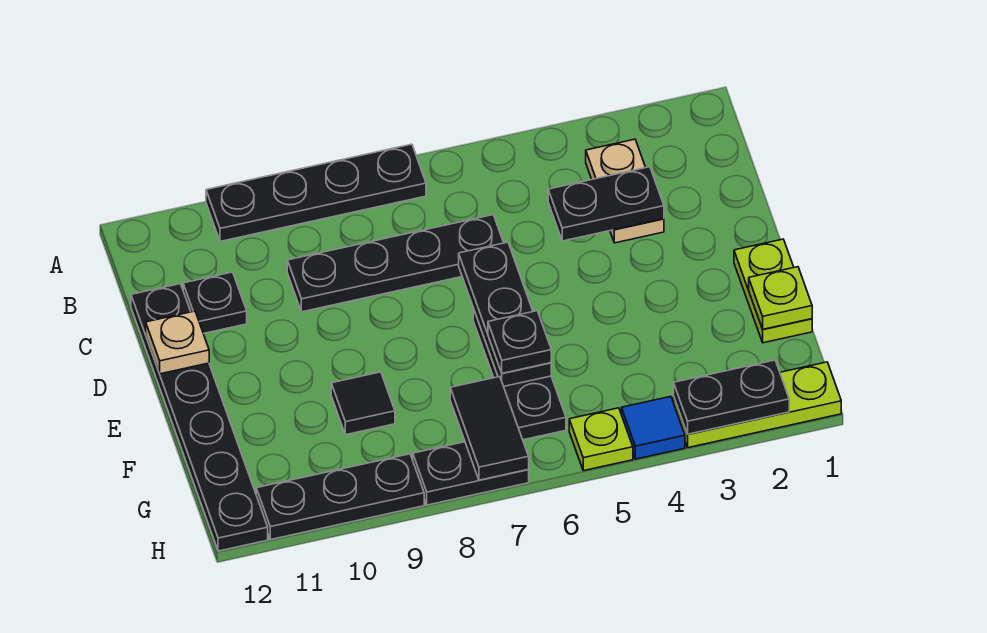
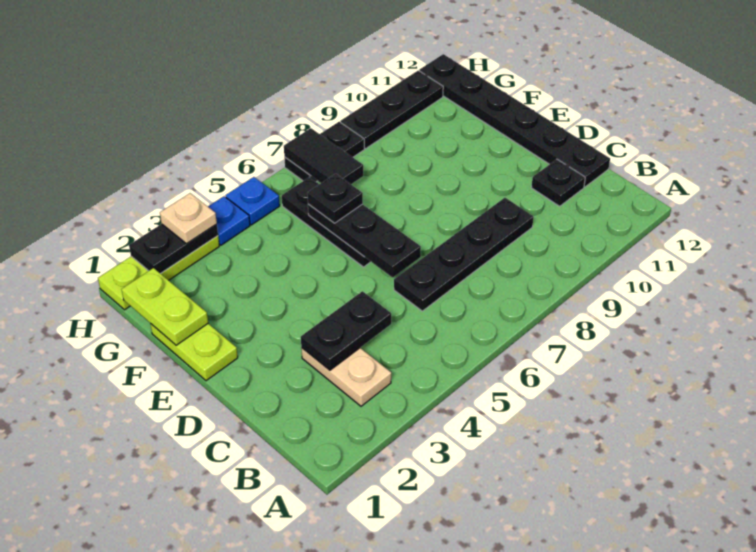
black 1x4 plate [206,144,426,241] -> none
tan 1x1 plate [146,311,209,374] -> tan 1x1 plate moved to [160,193,217,244]
lime 1x1 plate [749,267,812,329] -> lime 1x2 plate [121,268,208,345]
black 1x1 tile [331,372,395,435] -> none
blue 1x1 tile [621,396,685,459] -> blue 1x1 plate [208,196,250,245]
lime 1x1 plate [569,408,633,471] -> blue 1x1 plate [226,177,280,225]

